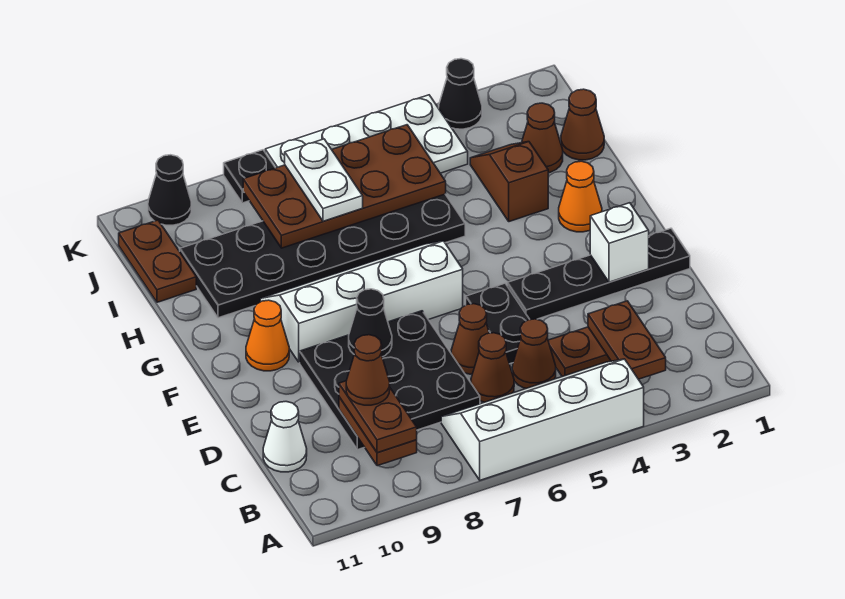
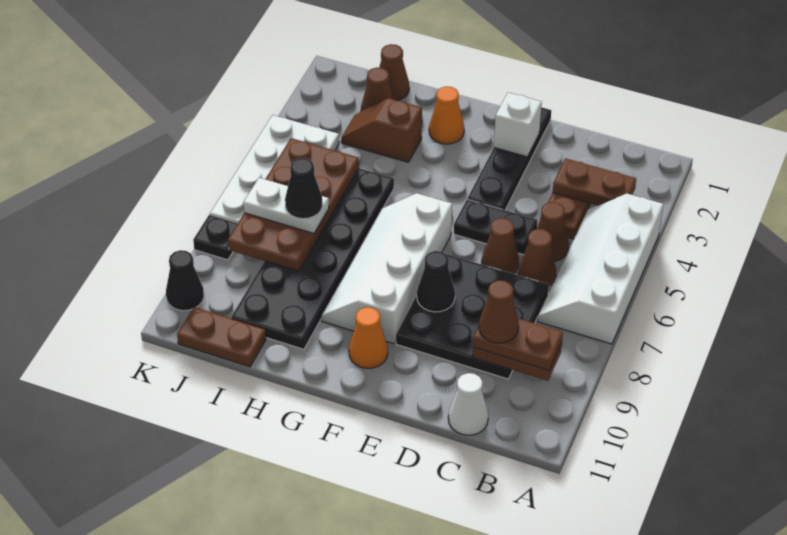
black 1x1 cone [439,59,482,129] -> black 1x1 cone moved to [285,158,323,219]

